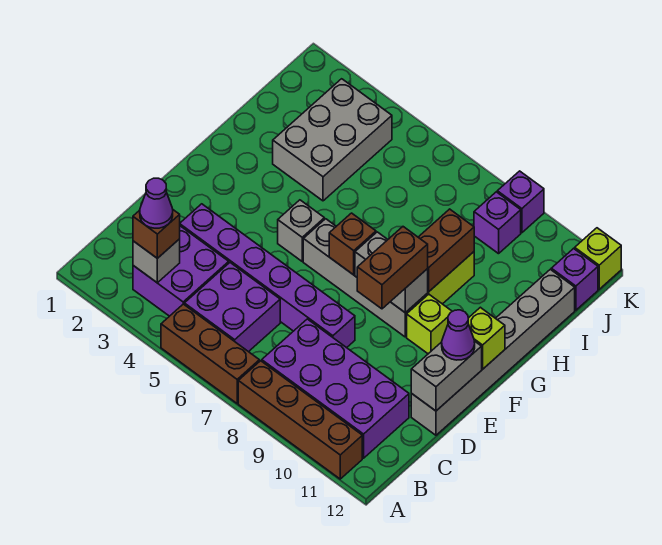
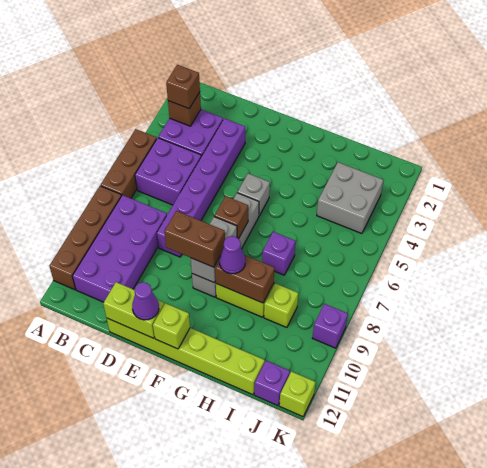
grey 1x1 brick [133,239,180,283] -> brown 1x1 brick [168,92,201,126]
purple 1x1 cone [140,178,173,228] -> purple 1x1 cone moved to [220,236,245,274]
grey 1x6 brick [411,269,575,435] -> lime 1x6 brick [107,318,265,395]
grey 1x2 brick [411,341,482,411] -> lime 1x2 brick [103,282,164,338]
lime 1x1 brick [407,294,452,354] -> lime 1x1 brick moved to [264,283,298,328]
grey 2x3 brick [273,79,392,201] -> grey 2x2 brick [317,162,383,234]
purple 1x1 brick [474,192,521,254] -> purple 1x1 brick moved to [262,232,296,275]

